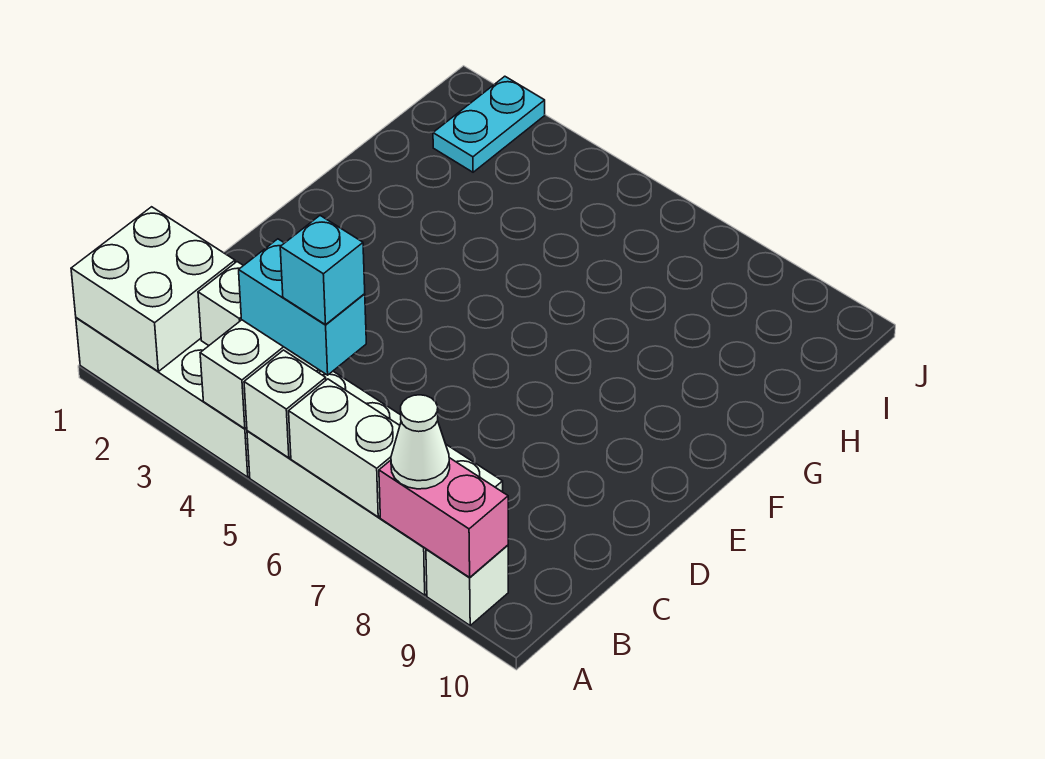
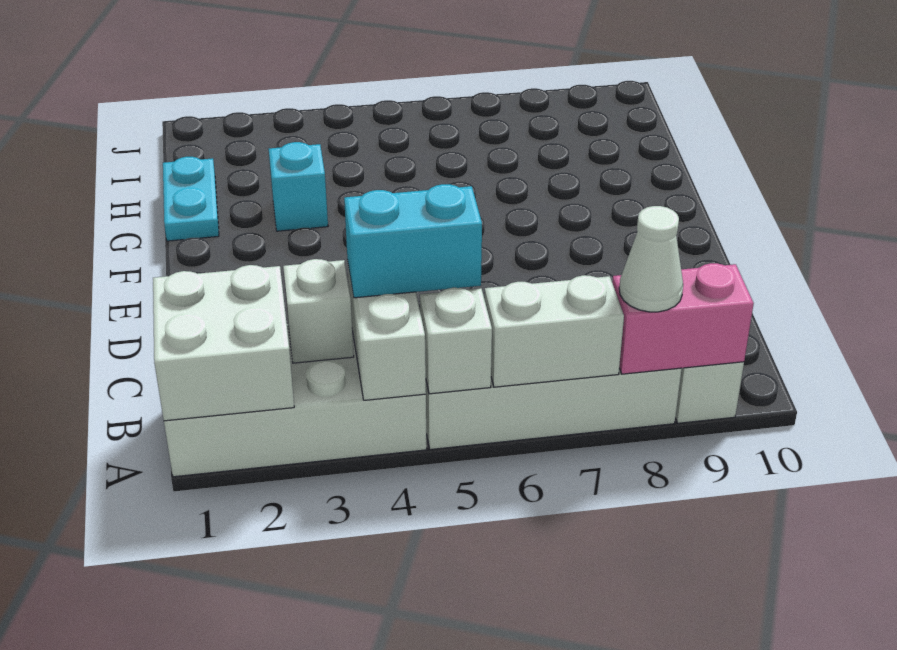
cyan 1x1 brick [280,216,365,325] -> cyan 1x1 brick moved to [269,142,328,231]
cyan 1x2 plate [433,76,545,172] -> cyan 1x2 plate moved to [163,157,219,241]

